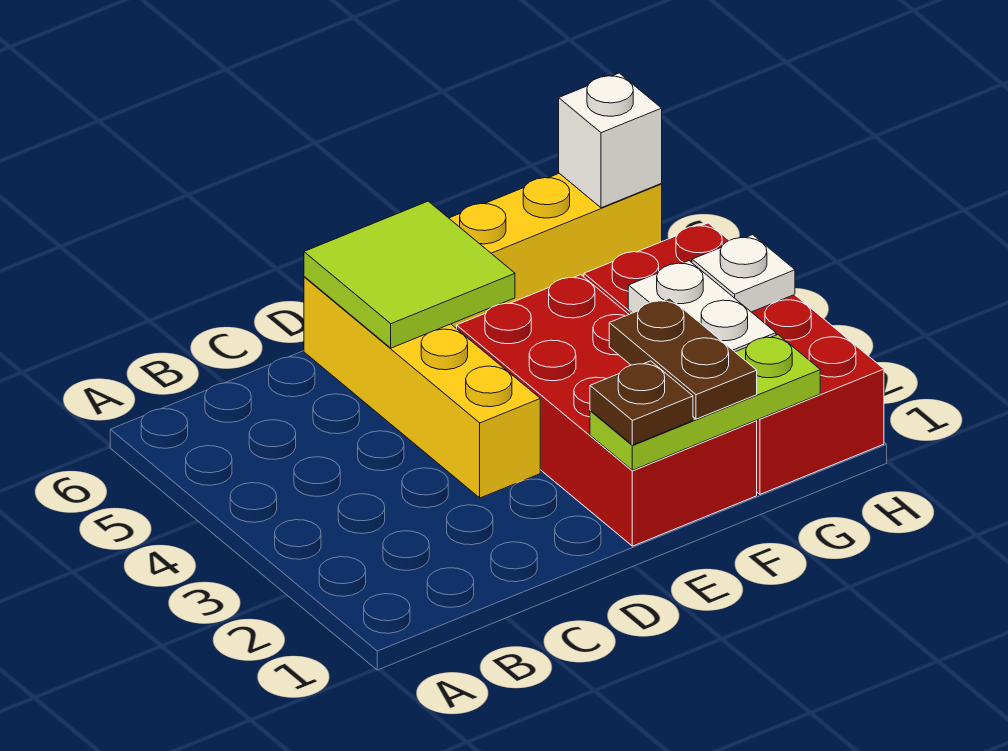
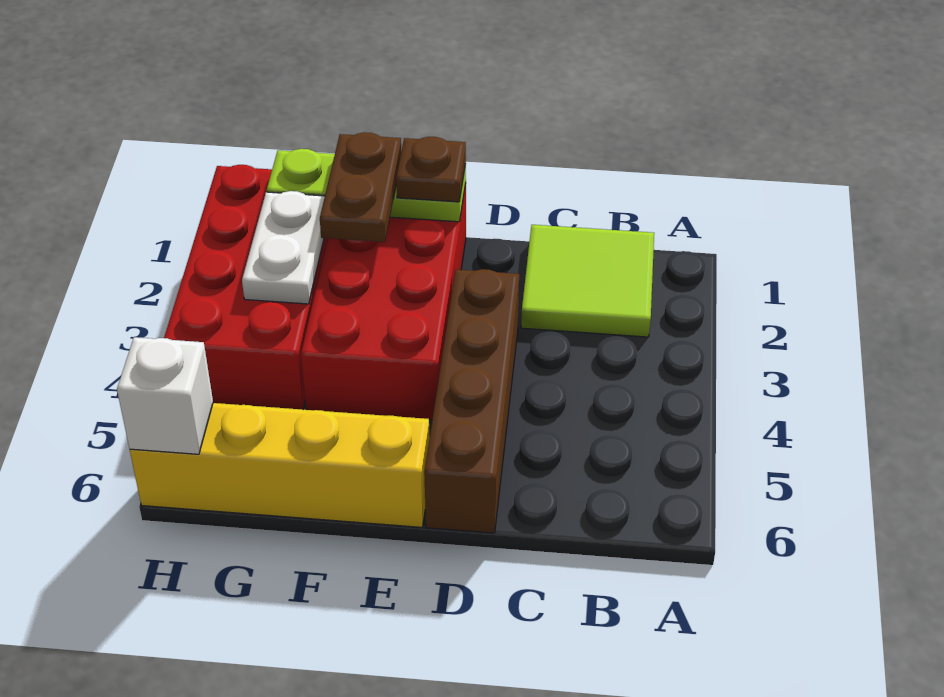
yellow 1x4 brick [304,277,540,498] -> brown 1x4 brick [424,269,519,533]
lime 2x2 tile [304,201,515,348] -> lime 2x2 tile moved to [521,225,654,337]
white 1x1 plate [692,235,795,312] -> none

